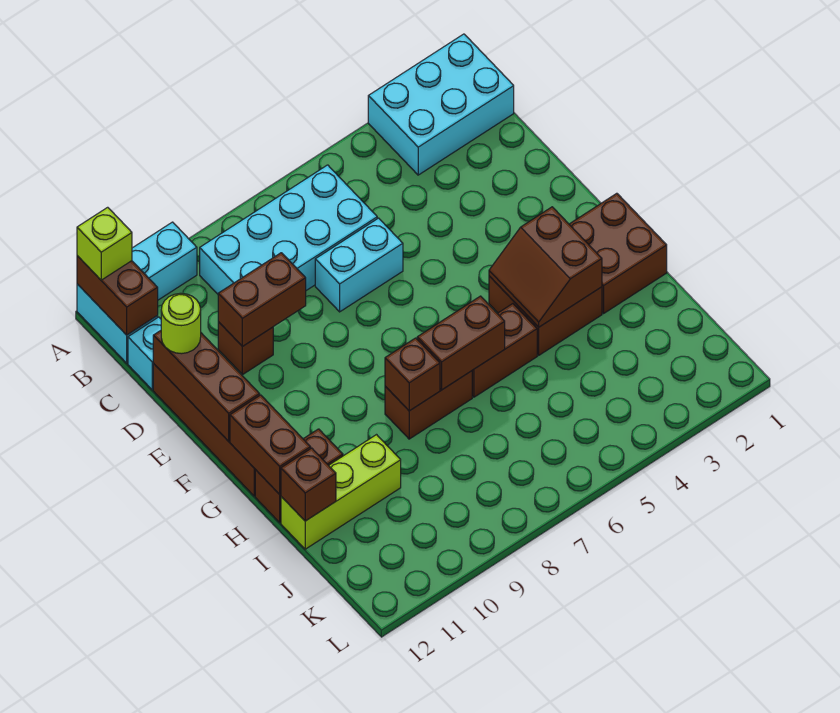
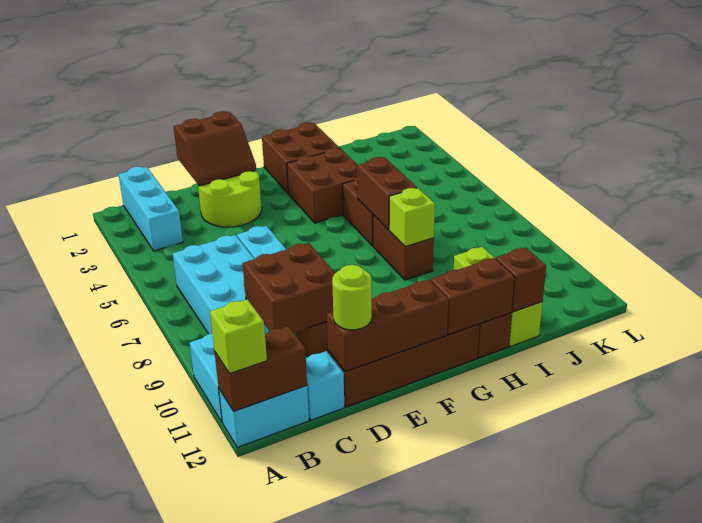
cyan 2x3 brick [368,34,514,175] -> cyan 1x3 brick [119,167,183,251]
none -> lime 2x2 round brick [198,171,262,227]
brown 1x2 brick [218,253,306,347] -> brown 2x2 brick [243,243,335,333]
brown 2x2 slope [489,207,602,327] -> brown 2x2 slope moved to [174,111,256,186]
brown 1x1 brick [385,338,440,411] -> lime 1x1 brick [389,188,435,247]

